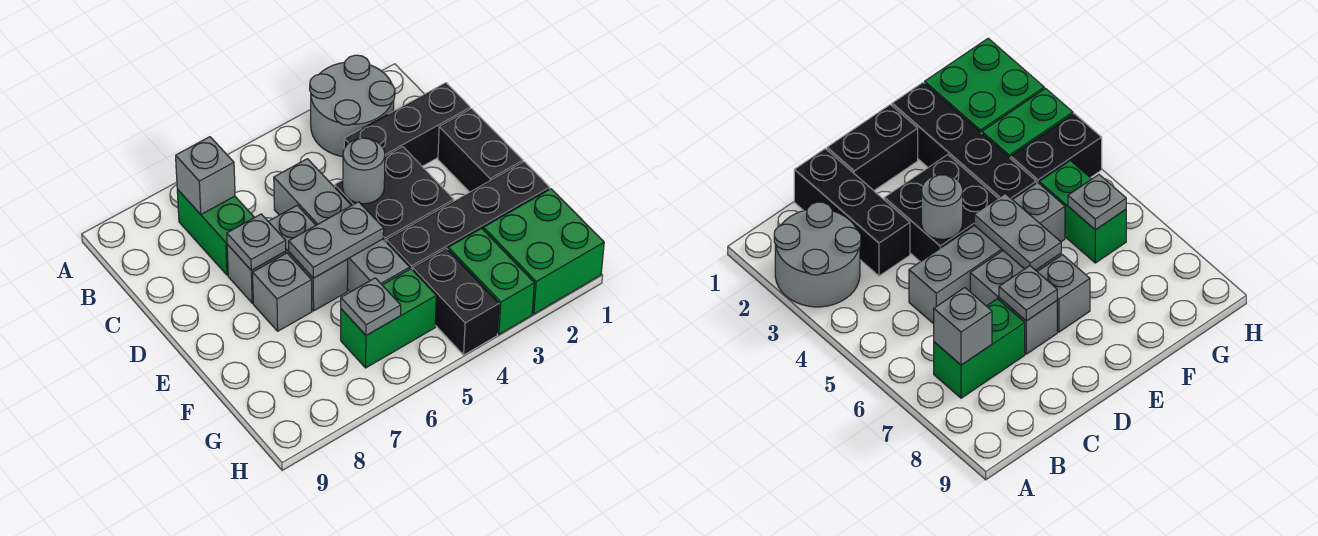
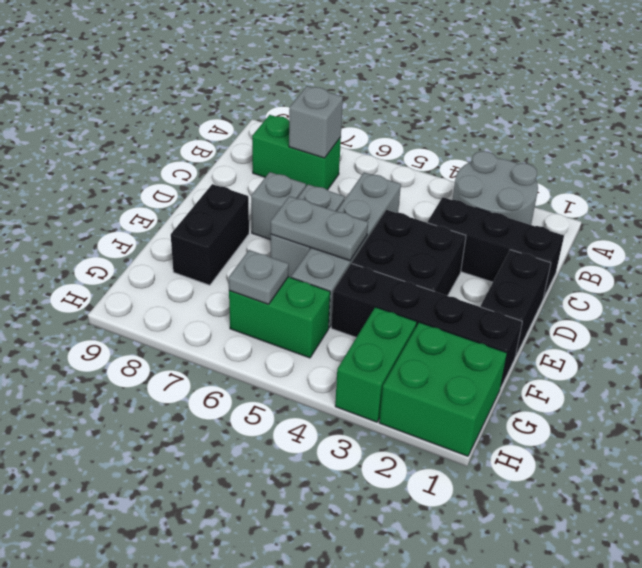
green 1x2 brick [177,189,254,275] -> green 1x2 brick turned to [252,115,341,190]
grey 1x1 round brick [343,138,385,204] -> none
grey 1x1 plate [227,214,286,270] -> none
grey 1x1 brick [253,253,312,331] -> none
black 1x2 brick [413,248,499,355] -> black 1x2 brick moved to [171,184,249,285]

